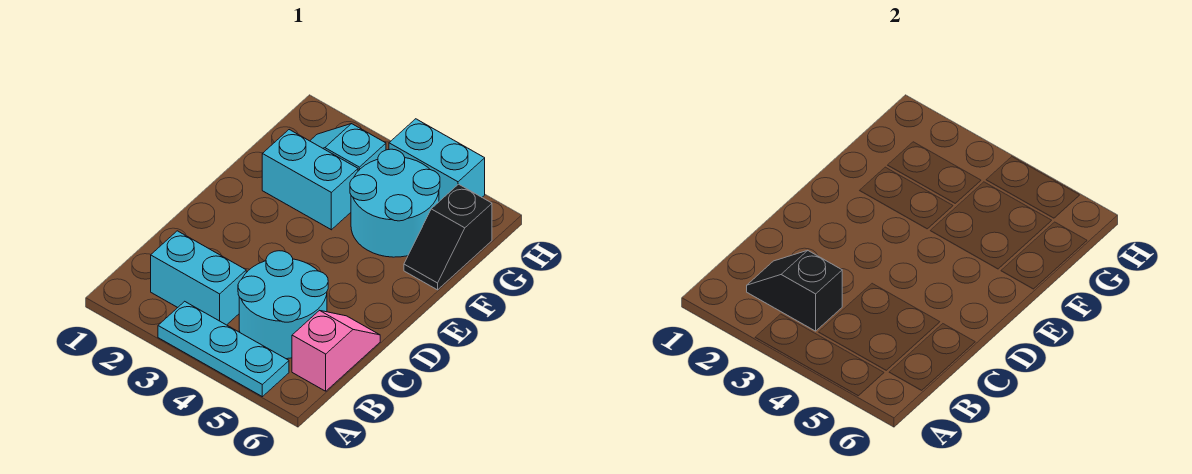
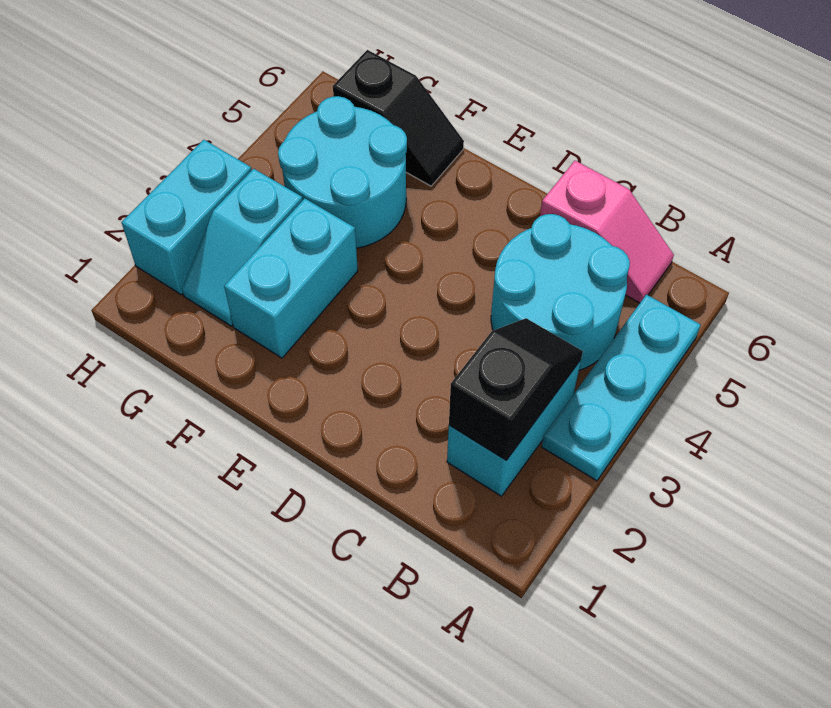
black 1x2 slope [747,251,842,331] -> black 1x2 slope turned to [449,318,583,460]
pink 1x2 slope [292,310,380,391] -> pink 1x2 slope turned to [540,161,674,303]
cyan 1x2 brick [389,119,485,201] -> cyan 1x2 brick moved to [122,140,252,295]

